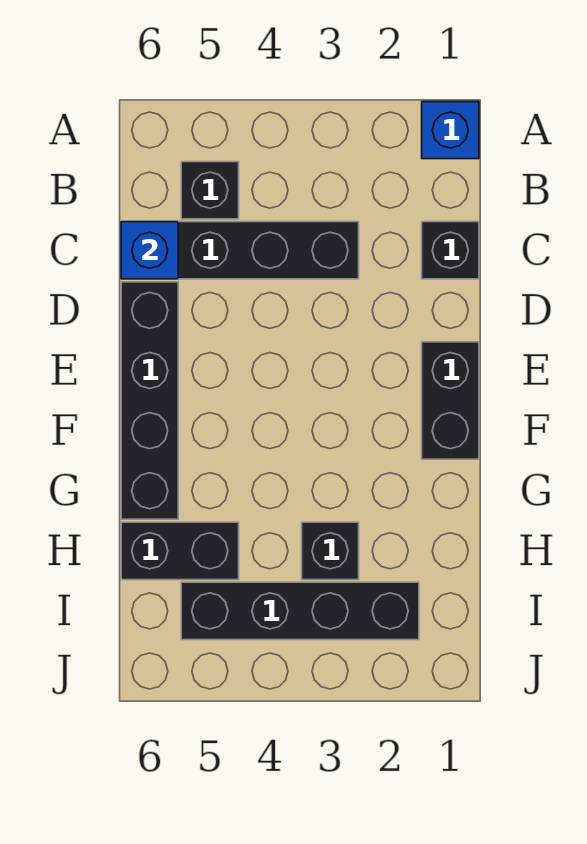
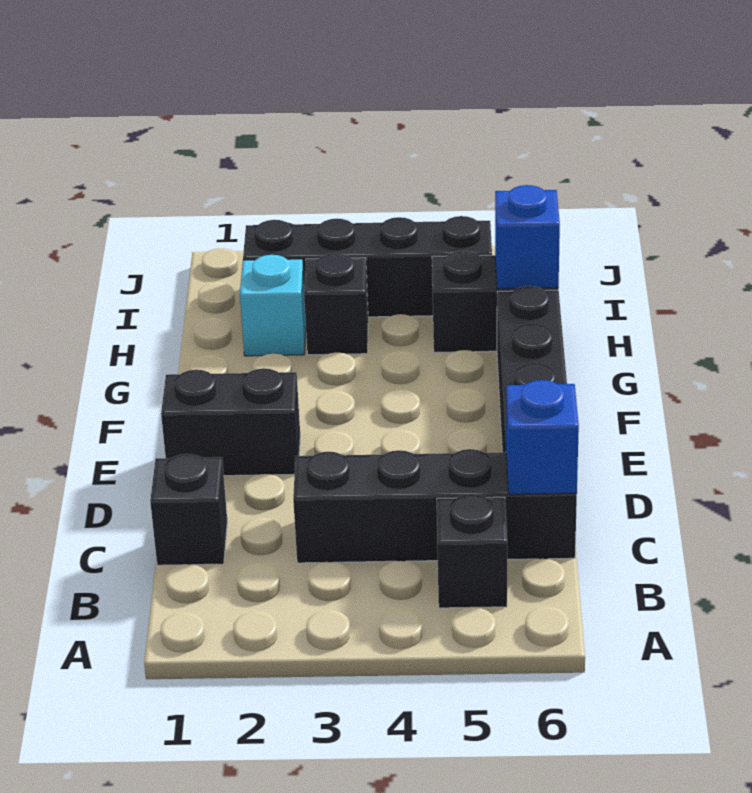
blue 1x1 brick [422,102,479,159] -> blue 1x1 brick moved to [495,185,560,289]
black 1x2 brick [422,342,479,459] -> black 1x2 brick turned to [161,368,300,476]
none -> cyan 1x1 brick [240,255,306,356]

